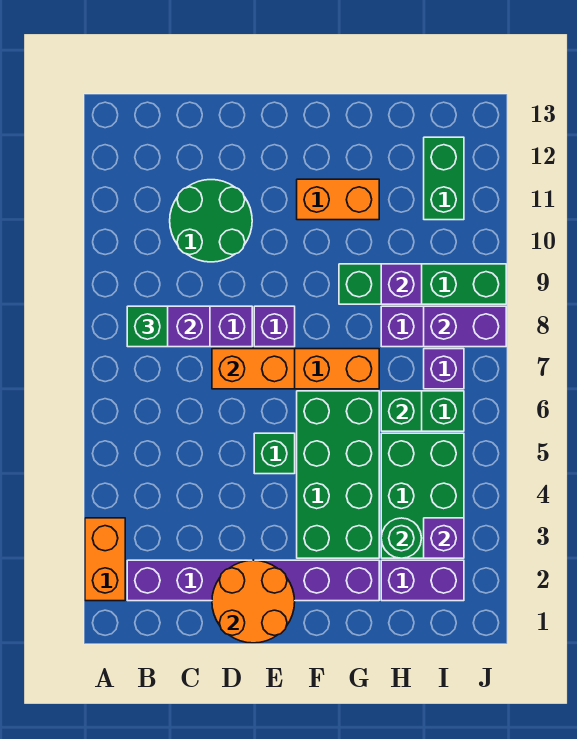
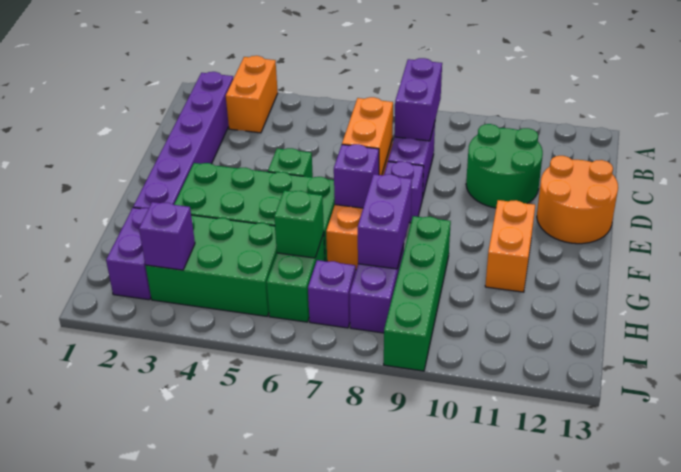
orange 1x2 brick [85,518,125,601] -> orange 1x2 brick turned to [226,56,278,133]
green 1x1 brick [127,306,168,347] -> none
orange 2x2 round brick [212,560,295,643] -> orange 2x2 round brick moved to [537,156,618,244]
green 1x1 round brick [381,518,422,558] -> none
purple 1x1 brick [381,264,422,304] -> purple 1x1 brick moved to [334,144,379,208]
purple 1x2 brick [424,306,506,347] -> purple 1x2 brick moved to [358,174,412,269]
green 1x2 brick [424,137,464,220] -> none

